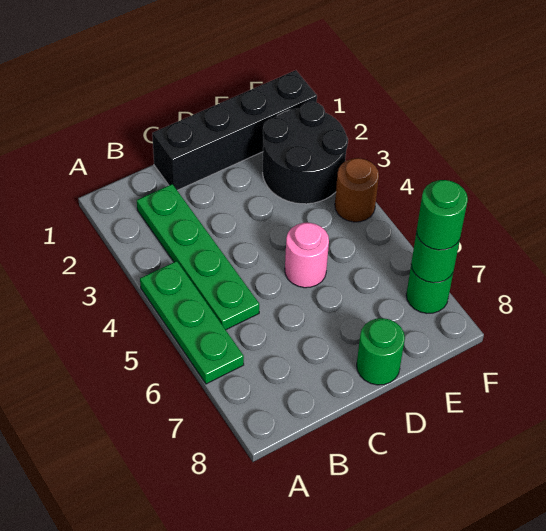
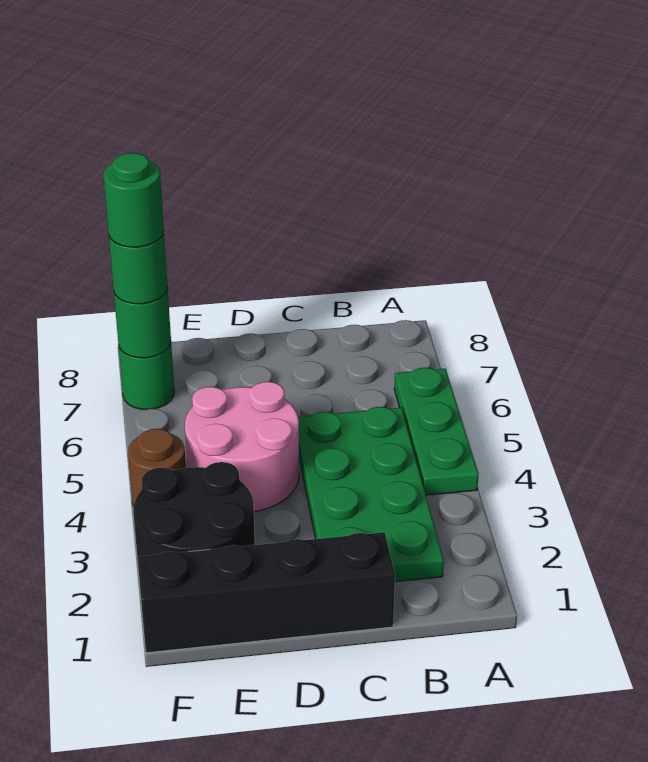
green 1x4 plate [137,184,259,330] -> green 2x4 plate [298,407,444,582]
pink 1x1 round brick [285,223,329,288] -> pink 2x2 round brick [185,382,299,512]
green 1x1 round brick [357,318,405,385] -> green 1x1 round brick moved to [103,153,164,247]

